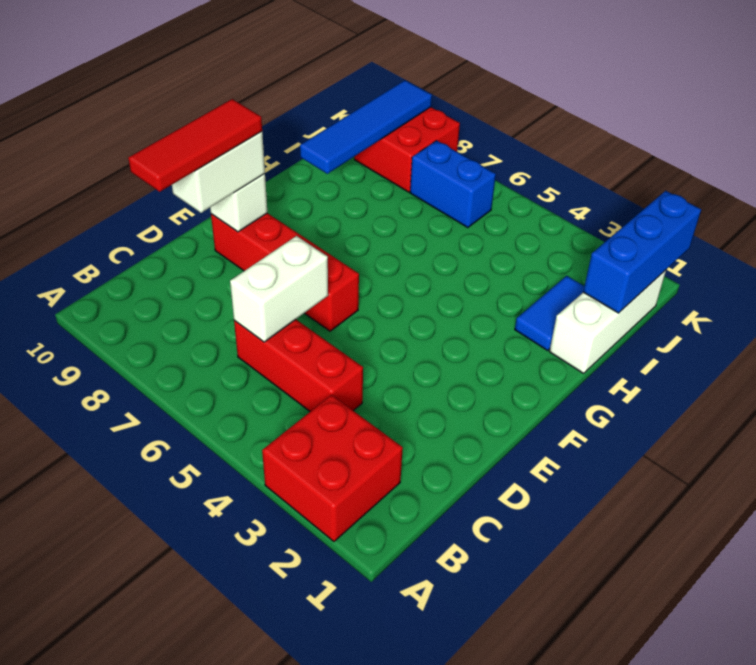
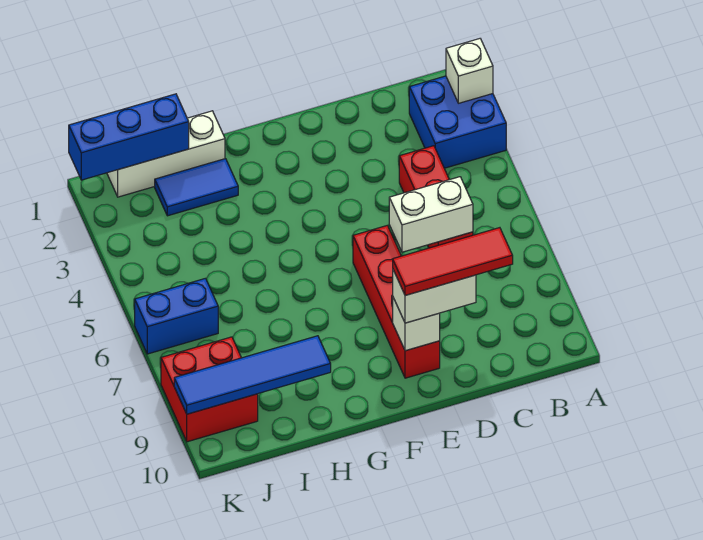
red 2x2 brick [262,395,403,541] -> blue 2x2 brick [409,76,506,168]
none -> white 1x1 brick [446,39,493,103]
blue 1x2 brick [410,141,496,228] -> blue 1x2 brick turned to [135,278,218,354]

